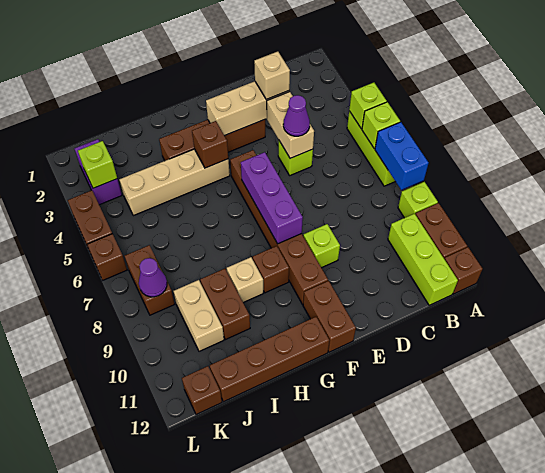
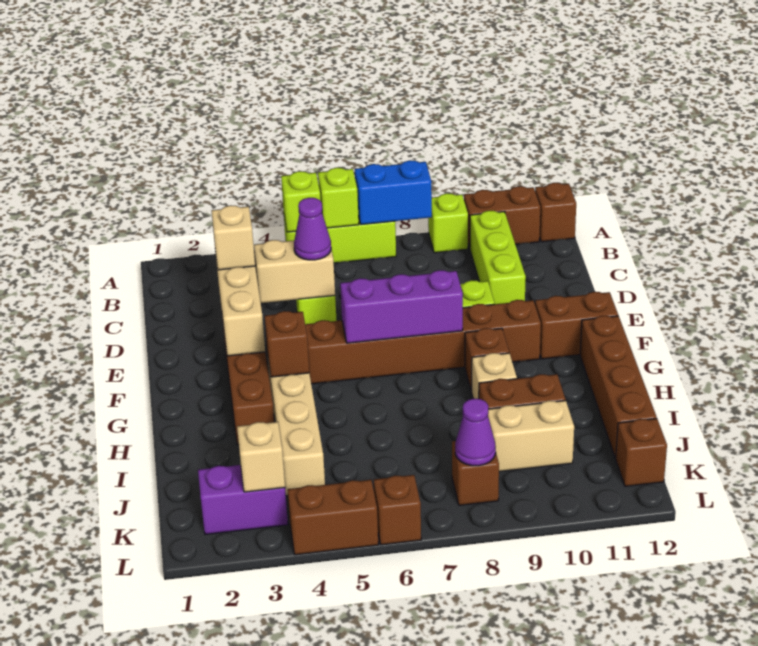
lime 1x3 brick [388,214,458,305] -> lime 1x3 brick turned to [470,211,526,304]
lime 1x1 brick [78,141,117,188] -> tan 1x1 brick [237,422,285,492]
brown 1x2 brick [125,245,175,315] -> brown 1x1 brick [452,441,499,505]

